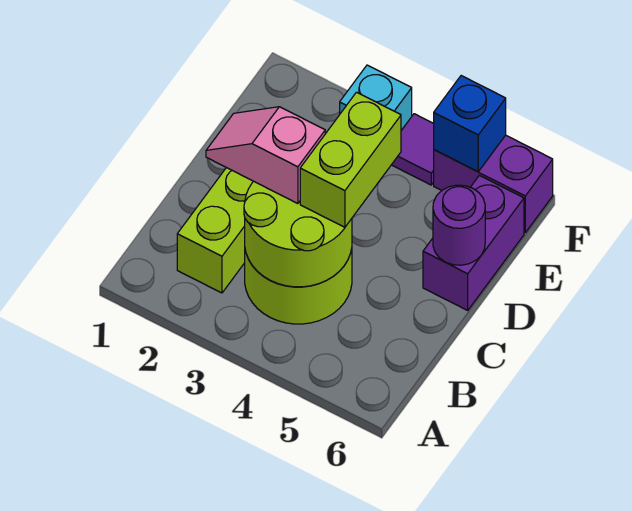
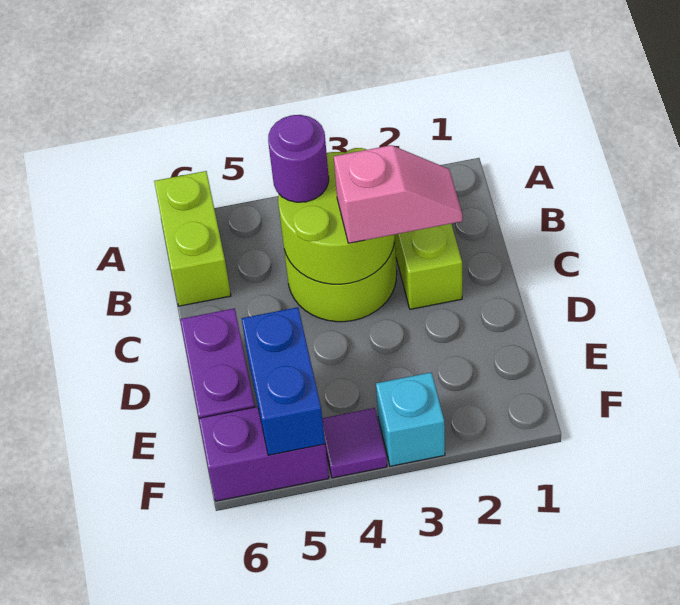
lime 1x2 brick [300,92,401,227] -> lime 1x2 brick moved to [154,171,231,306]
purple 1x1 round brick [433,185,485,265] -> purple 1x1 round brick moved to [268,115,329,202]
blue 1x1 brick [434,76,506,172] -> blue 1x2 brick [242,307,325,455]

